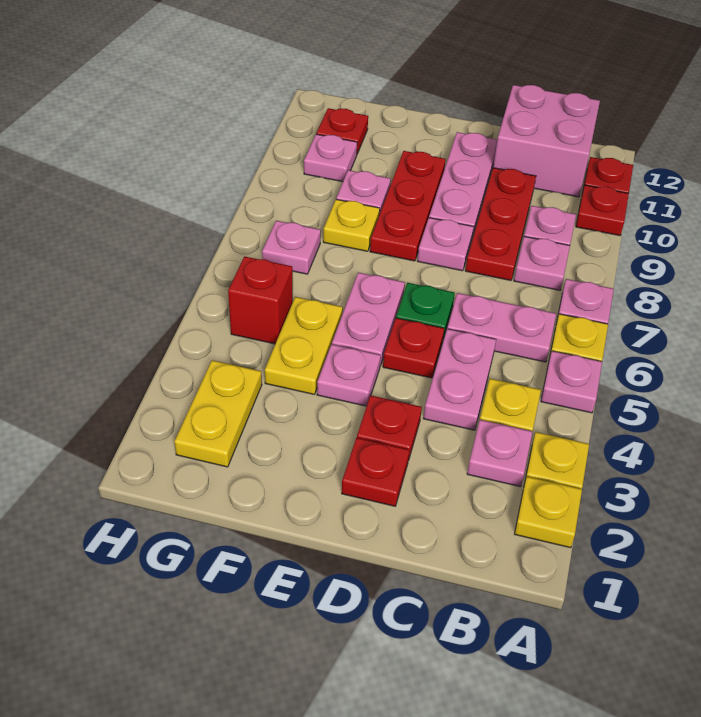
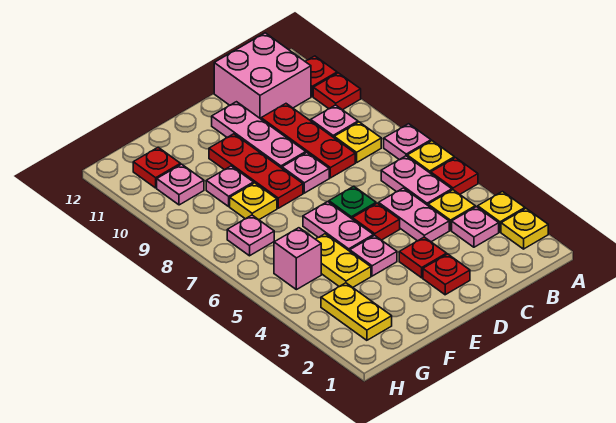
pink 1x1 plate [541,351,602,413] -> red 1x1 plate [431,158,478,194]
pink 1x2 plate [447,293,556,362] -> pink 1x2 plate turned to [381,156,452,205]
pink 1x1 plate [514,236,570,290] -> yellow 1x1 plate [334,122,381,163]
red 1x1 brick [228,256,293,344] -> pink 1x1 brick [274,228,321,290]

